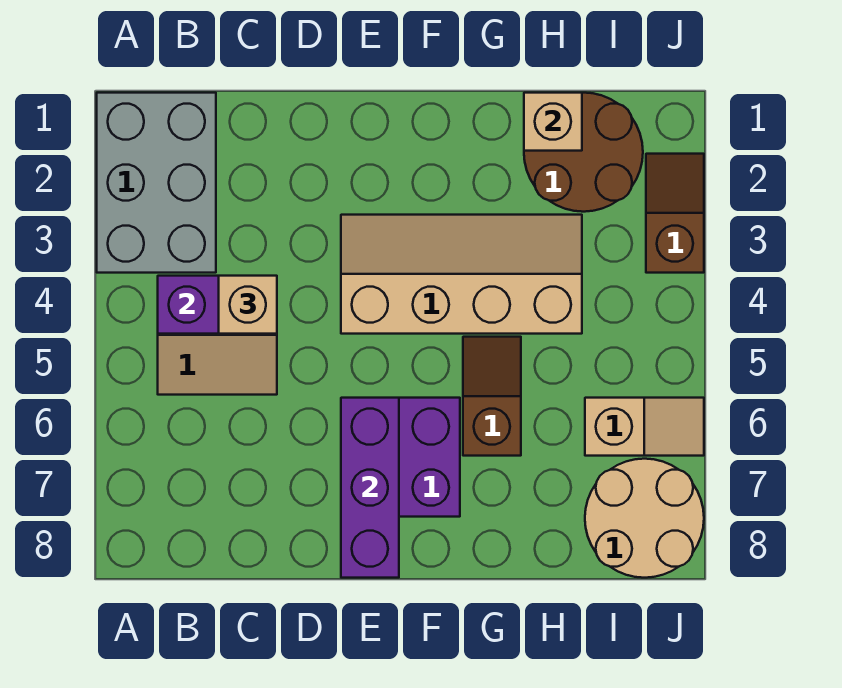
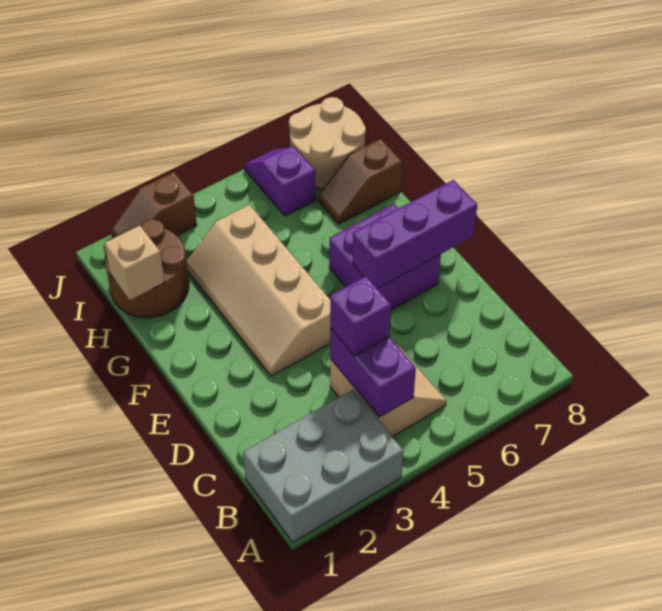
tan 1x1 brick [219,276,277,334] -> purple 1x1 brick [330,276,391,356]
brown 1x2 slope [463,337,521,456] -> brown 1x2 slope moved to [318,139,402,224]
tan 1x2 slope [585,398,704,456] -> purple 1x2 slope [244,147,316,216]

